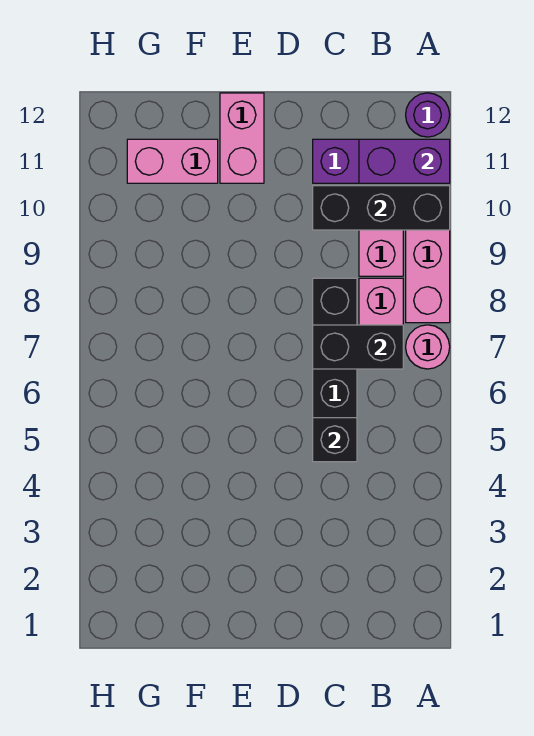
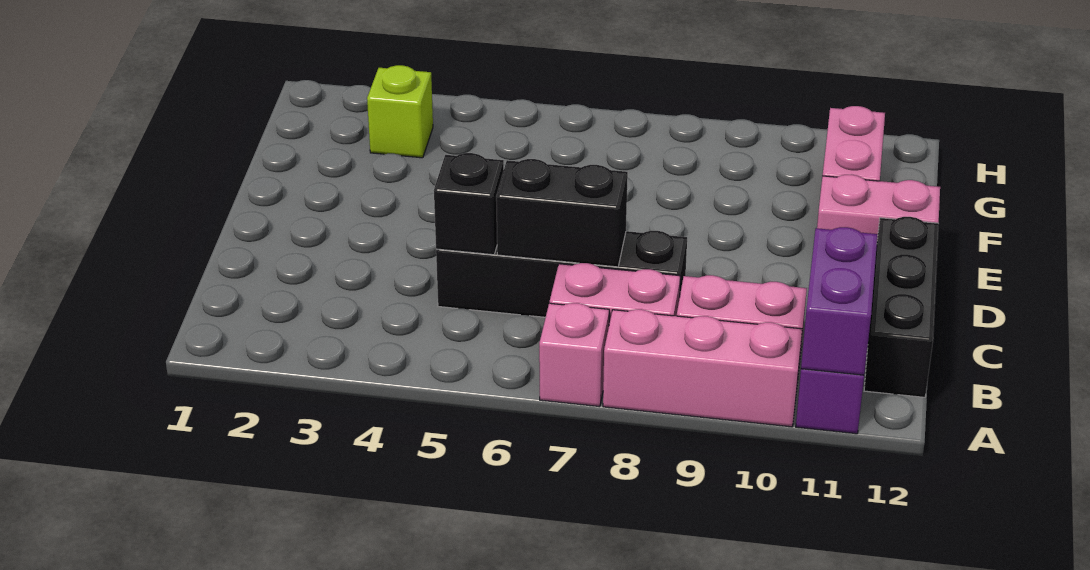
pink 1x1 round brick [406,325,450,369] -> pink 1x1 brick [539,303,609,407]
black 1x3 brick [313,186,450,230] -> black 1x3 brick moved to [864,217,939,397]
purple 1x1 round brick [406,93,450,137] -> none
black 1x2 brick [313,325,403,369] -> black 1x2 brick turned to [496,159,628,267]
none -> lime 1x1 brick [367,65,433,158]

